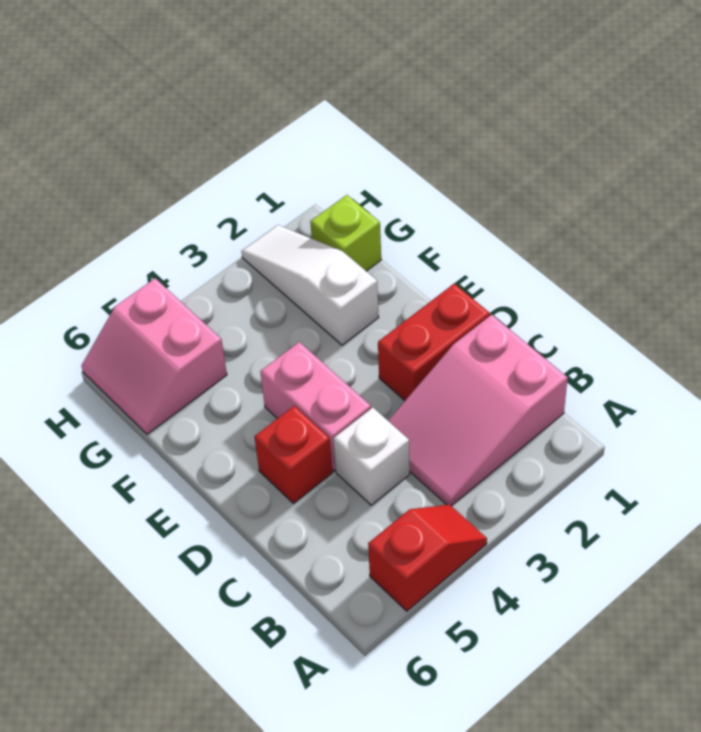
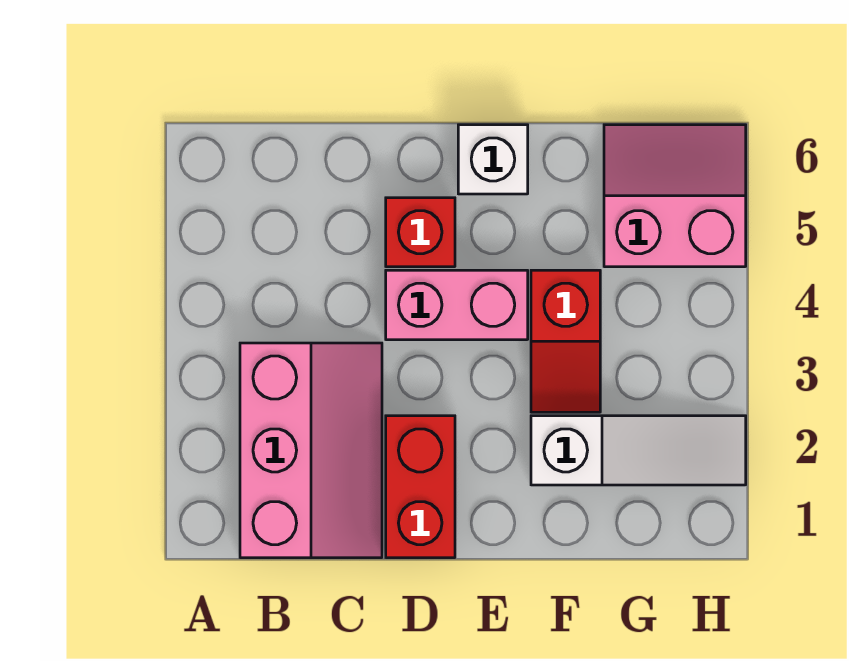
red 1x2 slope [368,504,487,611] -> red 1x2 slope moved to [531,270,600,412]
pink 2x3 slope [388,315,568,506] -> pink 2x3 slope turned to [240,343,382,558]
white 1x1 brick [334,408,410,505] -> white 1x1 brick moved to [458,125,528,194]
lime 1x1 brick [310,195,381,271] -> none

